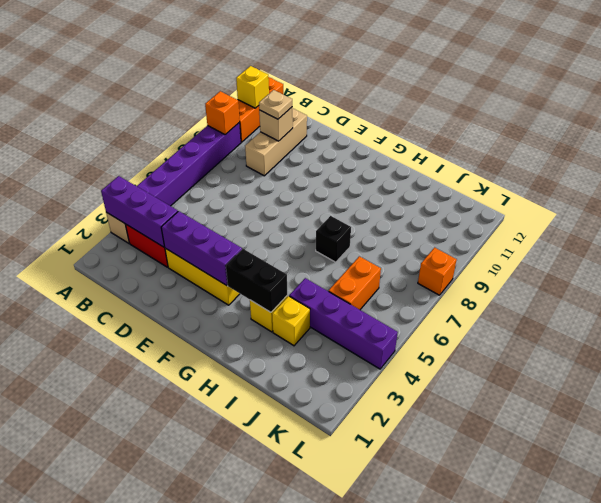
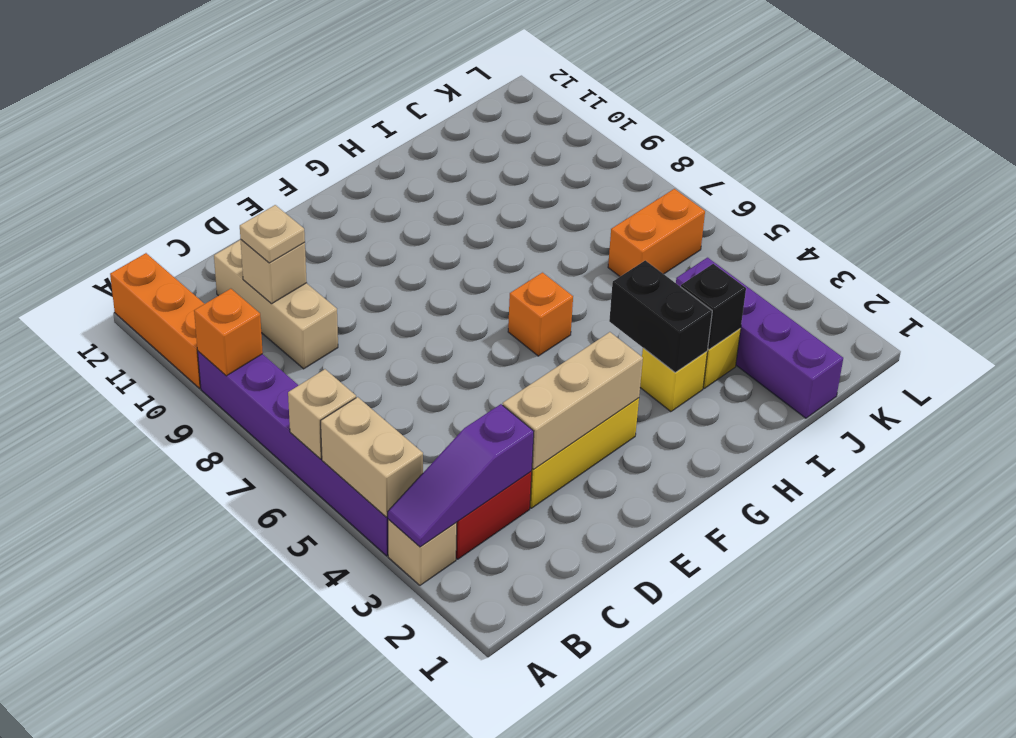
purple 1x3 brick [101,176,178,247] -> purple 1x3 slope [387,404,534,547]
none -> tan 1x2 brick [321,397,423,517]
none -> tan 1x1 brick [288,369,356,459]
yellow 1x1 brick [236,66,269,108] -> none
purple 1x3 brick [161,211,242,285] -> tan 1x3 brick [503,332,643,470]
black 1x2 brick [226,249,287,312] -> black 1x2 brick turned to [609,260,712,373]
black 1x1 brick [316,216,351,262] -> black 1x1 brick moved to [681,264,746,349]
purple 1x4 brick [289,278,398,369] -> purple 1x4 brick turned to [676,257,843,418]
orange 1x2 brick [329,256,381,310] -> orange 1x2 brick turned to [608,189,705,276]
orange 1x1 brick [418,248,457,295] -> orange 1x1 brick moved to [508,273,573,356]

